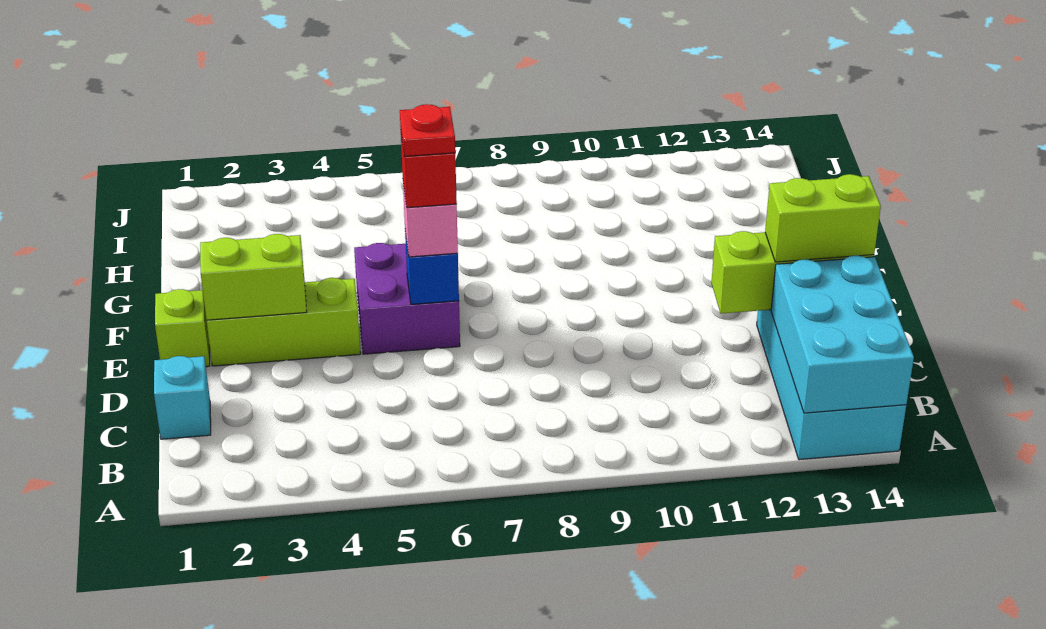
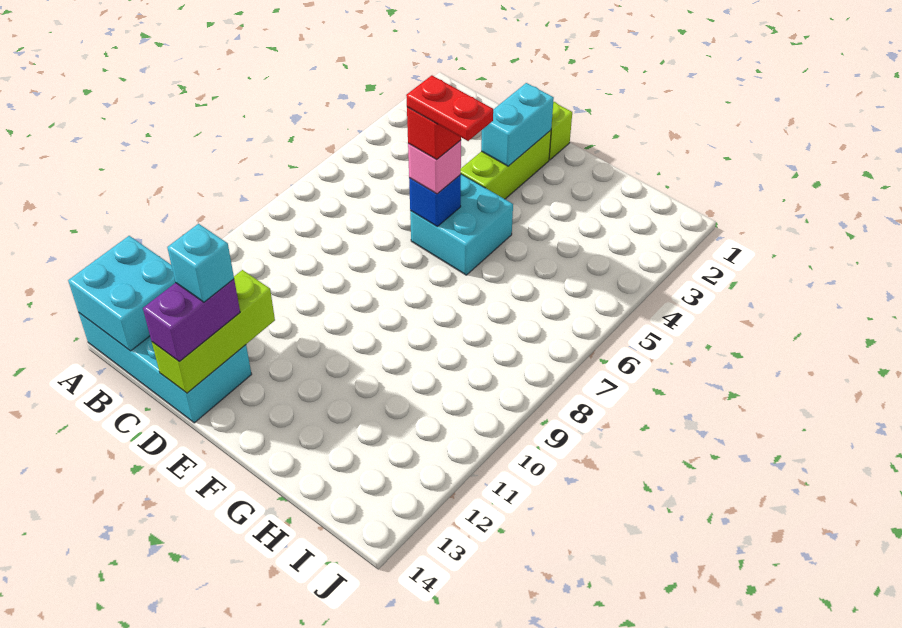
cyan 2x3 brick [771,256,914,413] -> cyan 2x2 brick [68,236,175,351]
cyan 1x1 brick [154,356,211,439] -> cyan 1x1 brick moved to [167,224,234,302]
lime 1x2 brick [765,174,881,262] -> purple 1x2 brick [143,279,240,362]
lime 1x2 brick [200,234,307,320] -> cyan 1x2 brick [481,83,554,166]
purple 2x2 brick [354,243,460,354] -> cyan 2x2 brick [410,174,513,275]
red 1x1 plate [400,104,455,156] -> red 1x2 plate [406,75,493,141]

